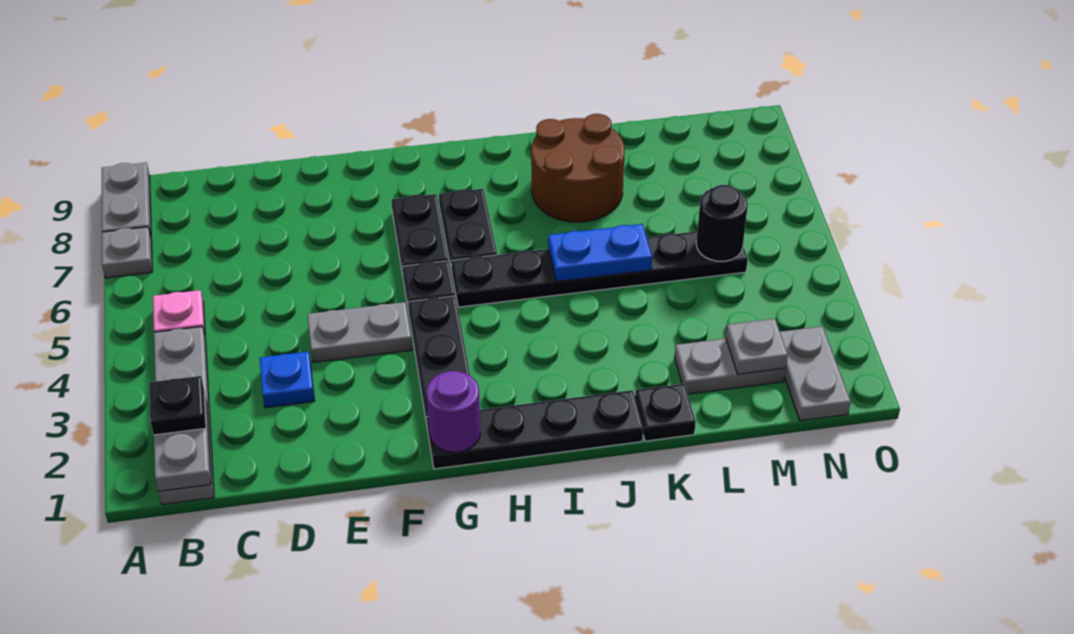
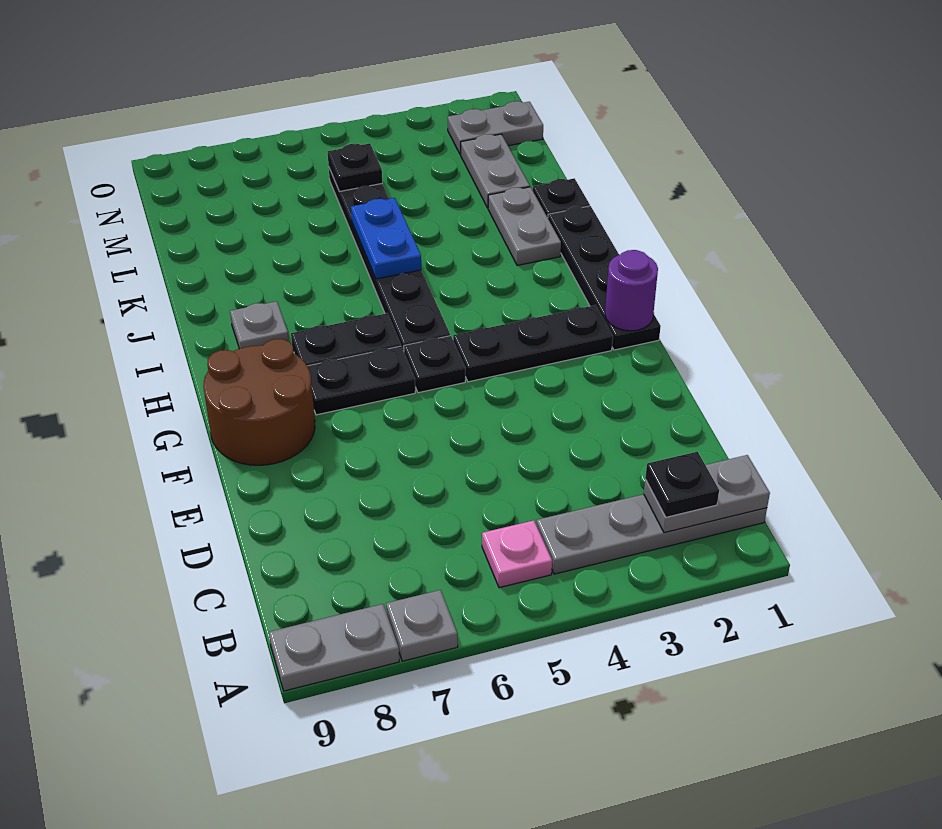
blue 1x1 plate [260,352,315,408] -> none
grey 1x2 plate [307,302,412,362] -> grey 1x2 plate moved to [488,187,561,266]
brown 2x2 round brick [531,114,625,222] -> brown 2x2 round brick moved to [204,339,315,465]
grey 1x1 plate [726,319,788,374] -> grey 1x1 plate moved to [230,301,289,349]
black 1x1 round brick [696,185,748,261] -> black 1x1 plate [328,143,382,191]

